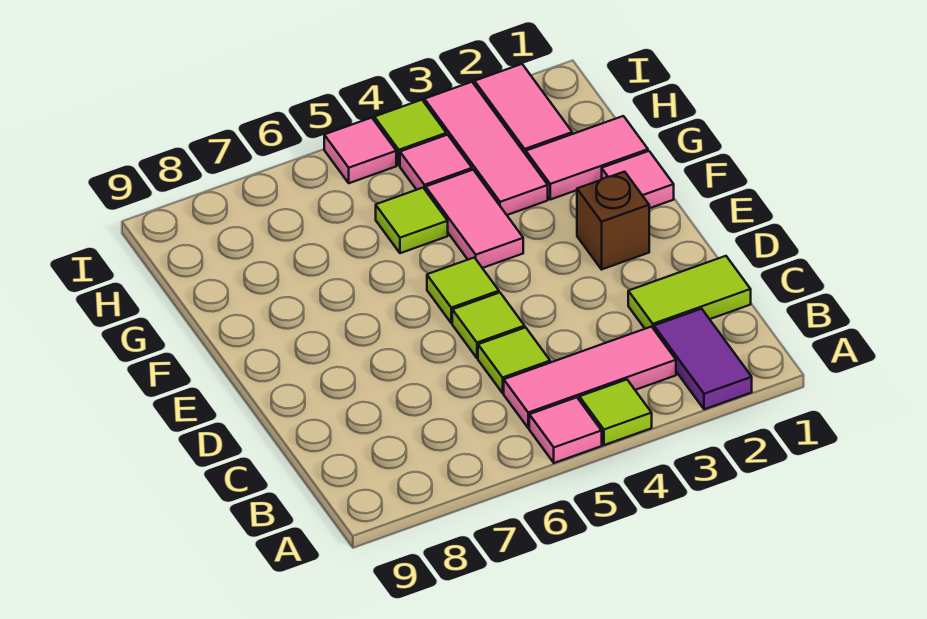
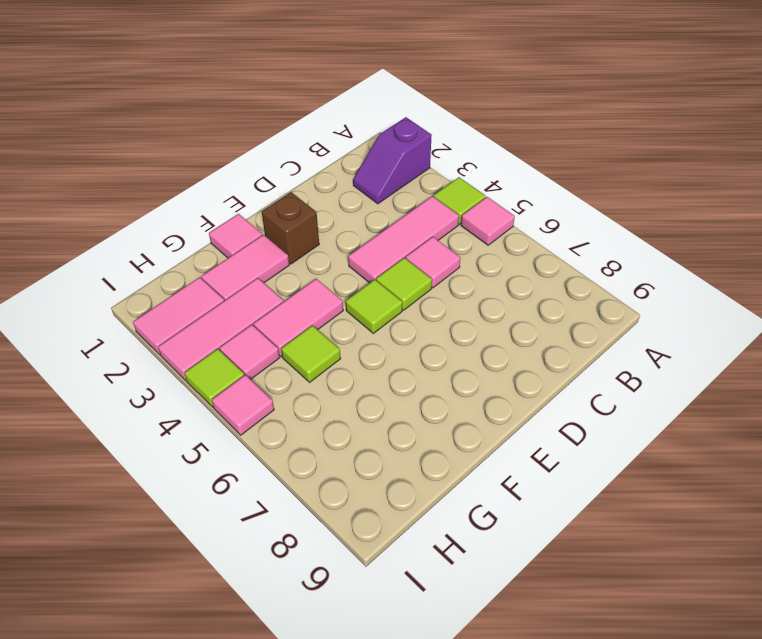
purple 1x2 tile [654,309,752,409] -> purple 1x2 slope [353,117,432,204]
pink 1x3 tile [504,327,676,428] -> pink 1x3 tile turned to [348,196,459,283]
lime 1x2 tile [628,256,751,329] -> none
lime 1x1 tile [478,327,550,393] -> pink 1x1 tile [406,237,460,288]
pink 1x2 tile [526,116,648,200] -> pink 1x2 tile turned to [201,235,289,301]

